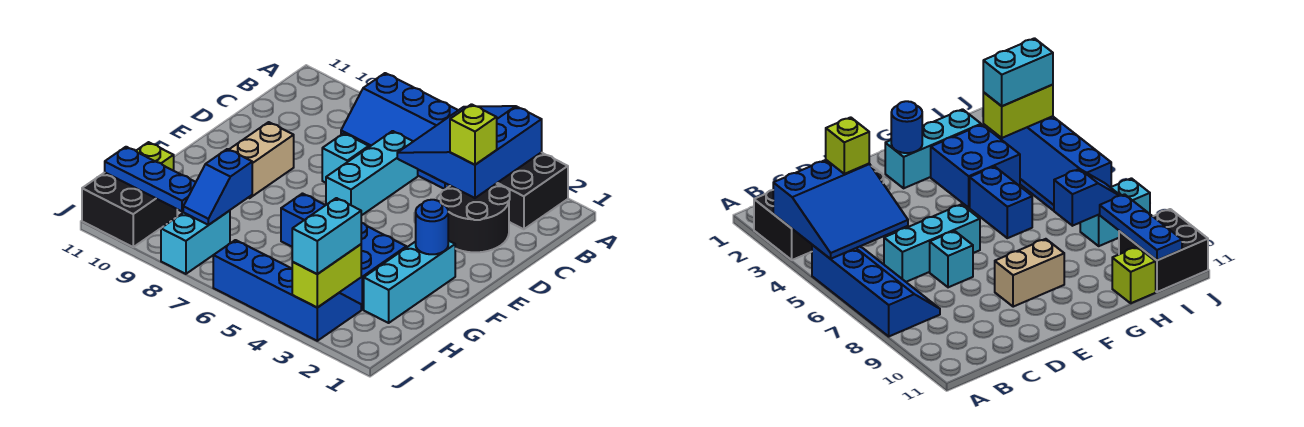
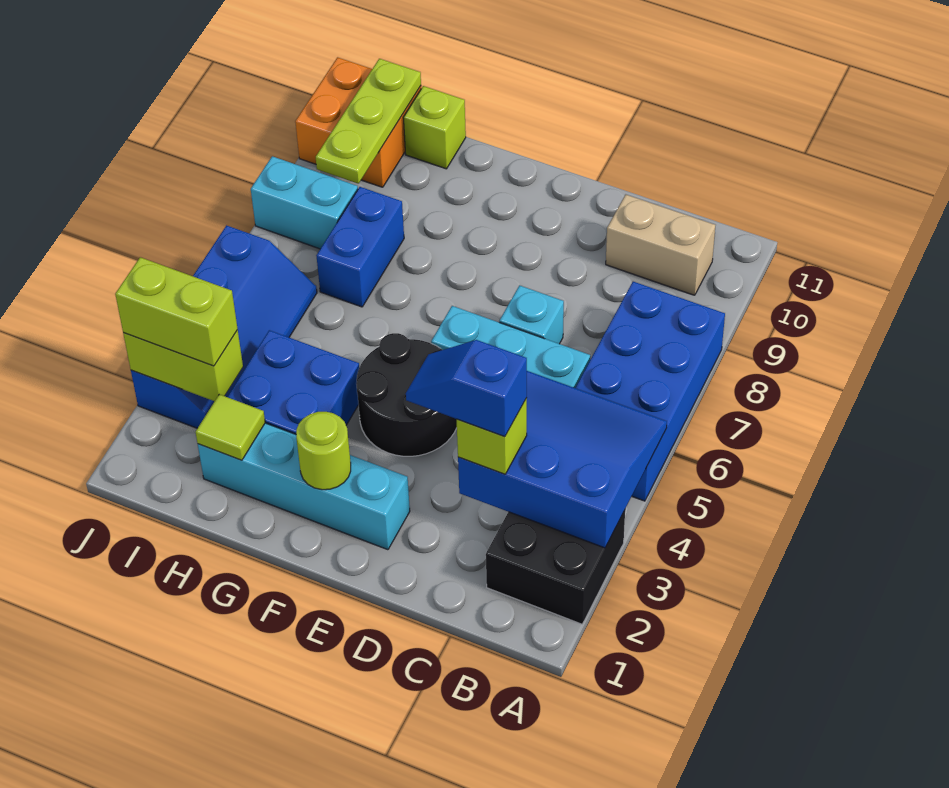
blue 2x4 slope [341,73,458,189] -> blue 2x4 brick [576,282,725,501]
black 2x2 round brick [441,184,510,252] -> black 2x2 round brick moved to [356,333,457,456]
tan 1x2 brick [229,122,294,198] -> tan 1x2 brick moved to [606,195,715,295]
cyan 1x3 brick [364,241,455,323] -> cyan 1x4 brick [198,423,410,550]
blue 1x1 round brick [416,200,448,254] -> lime 1x1 round brick [296,412,351,490]
blue 1x2 brick [281,194,325,247] -> blue 1x2 brick moved to [316,187,404,307]
none -> lime 1x1 tile [196,394,265,460]
blue 1x2 slope [183,149,252,225] -> blue 1x2 slope moved to [406,340,527,437]
cyan 1x2 brick [292,198,361,274] -> lime 1x2 brick [115,257,238,366]
blue 1x3 plate [105,147,196,211] -> lime 1x3 plate [316,59,421,184]
black 2x2 brick [82,173,177,247] -> orange 2x2 brick [295,57,421,187]

